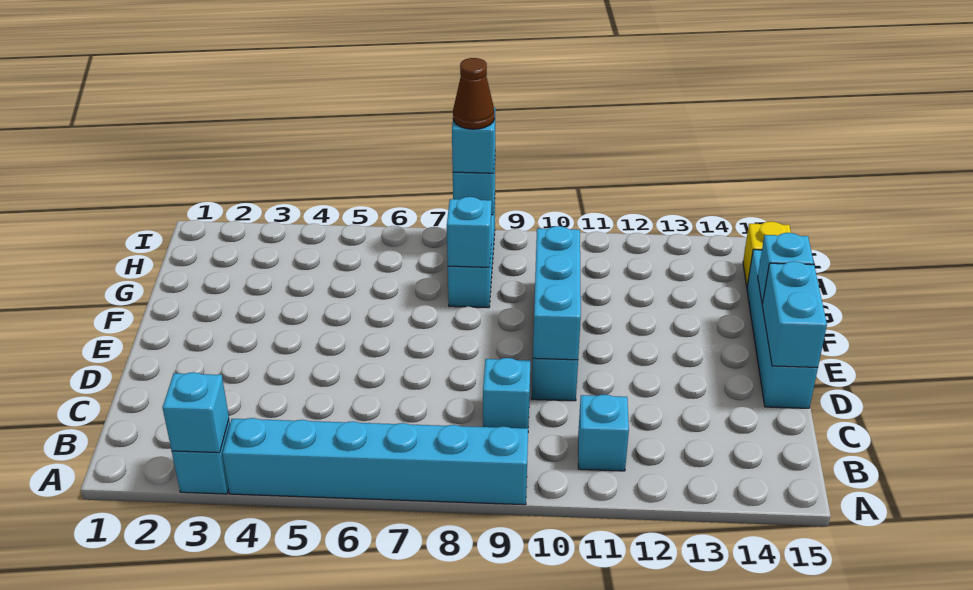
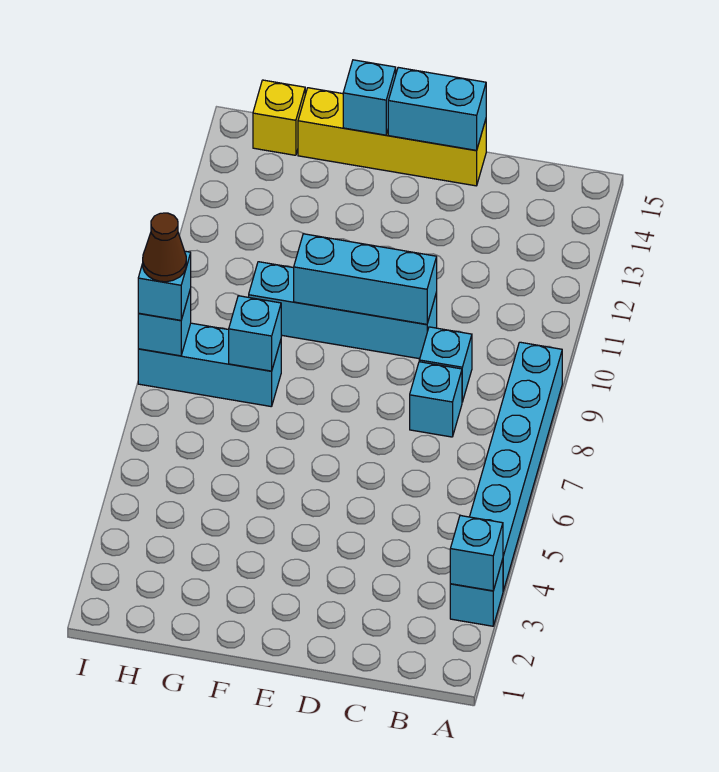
cyan 1x1 brick [578,394,629,471] -> cyan 1x1 brick moved to [410,362,462,437]
cyan 1x4 brick [747,250,818,408] -> yellow 1x4 brick [298,88,486,186]

